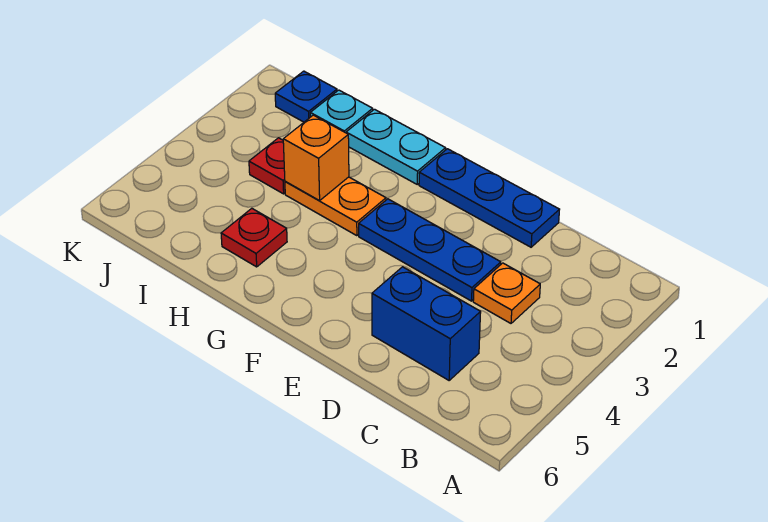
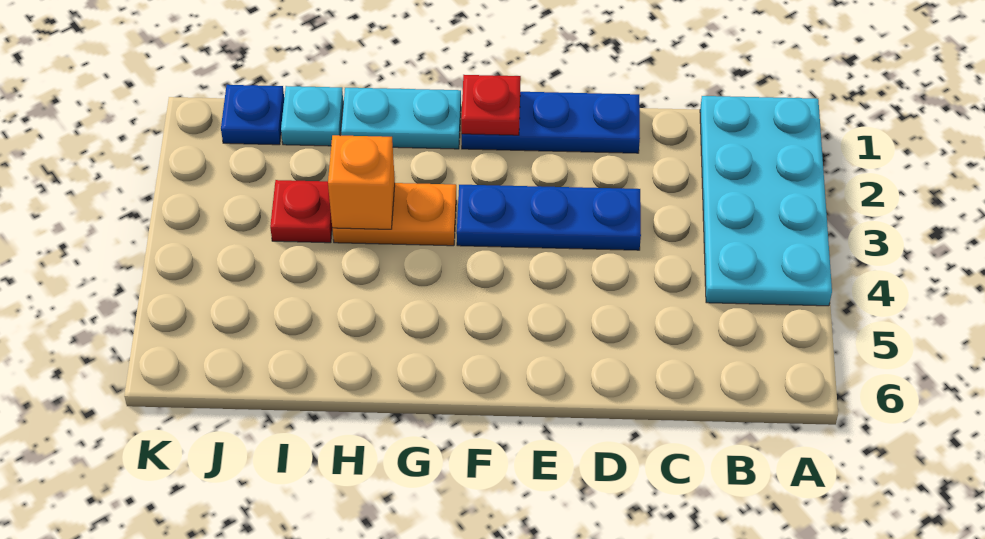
none -> cyan 2x4 plate [700,96,832,306]
orange 1x1 plate [473,263,540,323] -> none
blue 1x2 brick [372,267,481,380] -> none
red 1x1 plate [221,208,287,267] -> red 1x1 plate moved to [461,75,521,135]

